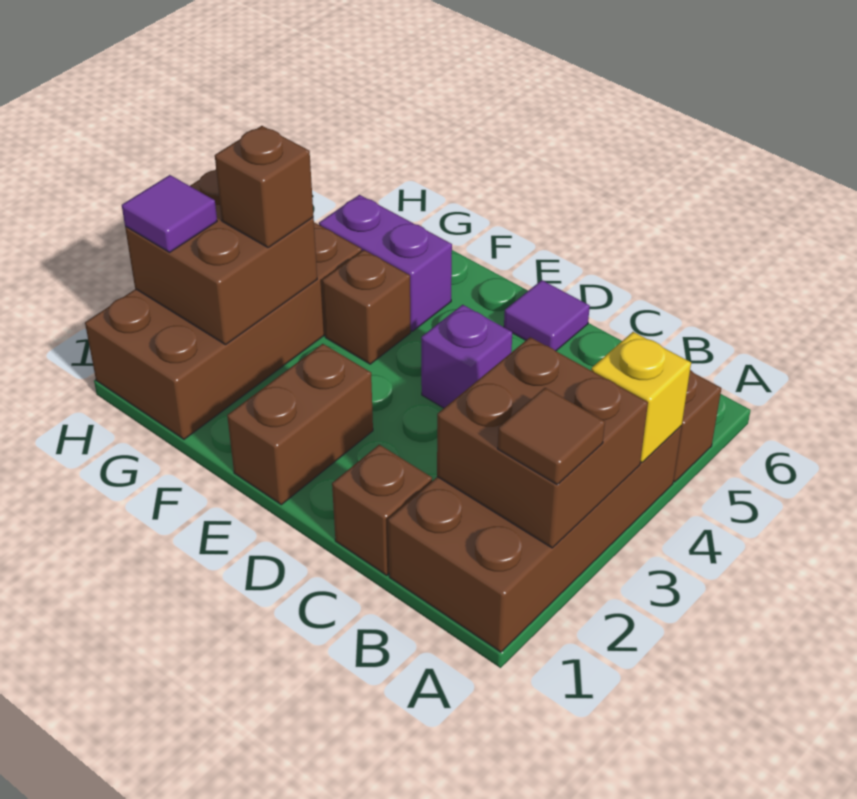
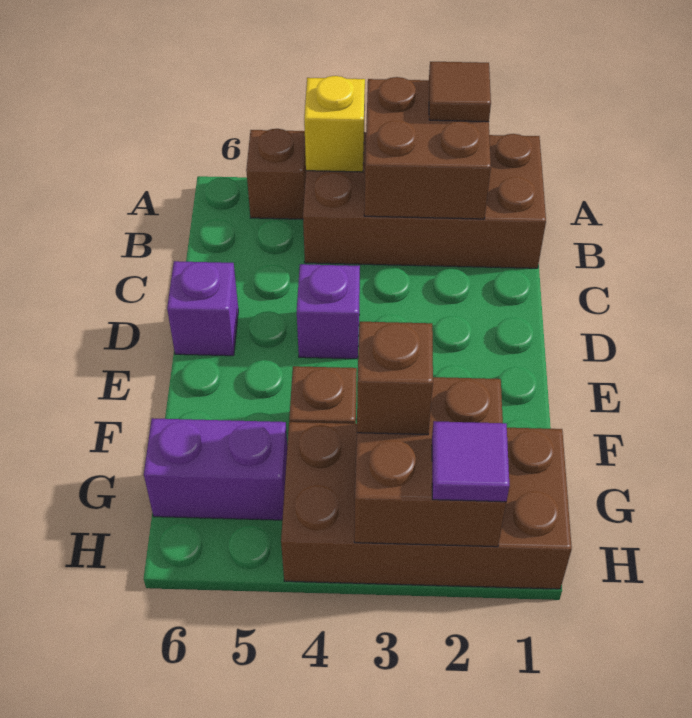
brown 1x1 brick [332,445,432,575] -> none
purple 1x1 tile [504,280,590,351] -> purple 1x1 brick [167,261,238,356]
brown 1x2 brick [227,344,373,505] -> none
purple 1x2 brick [319,195,452,331] -> purple 1x2 brick turned to [144,418,287,520]

